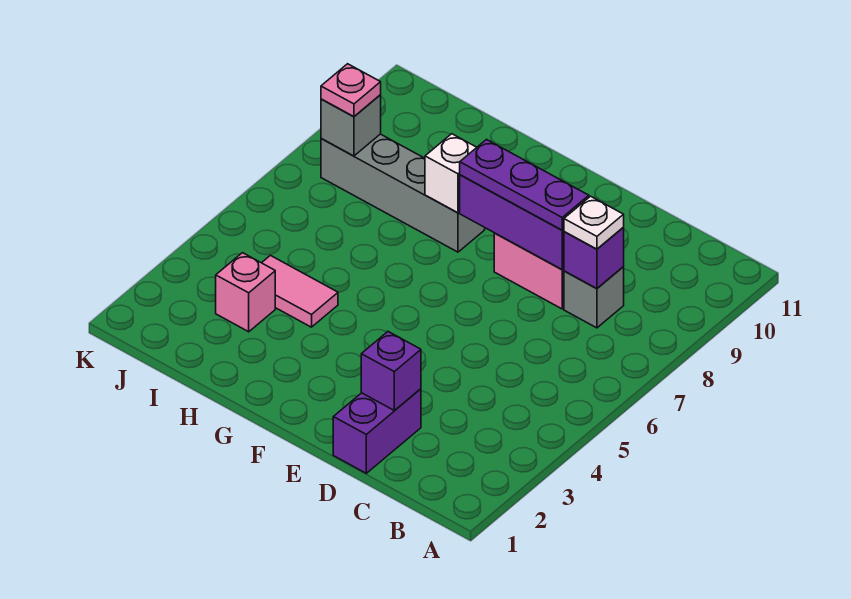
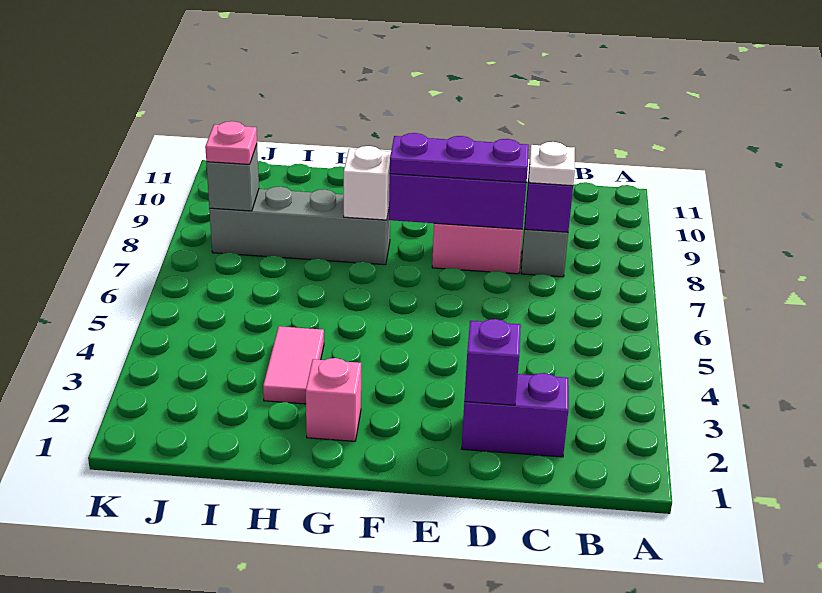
purple 1x2 brick [333,389,421,473] -> purple 1x2 brick turned to [462,373,569,457]
pink 1x2 tile [262,256,338,327] -> pink 1x2 tile turned to [263,326,324,404]
pink 1x1 brick [216,253,275,332] -> pink 1x1 brick moved to [306,358,361,441]

